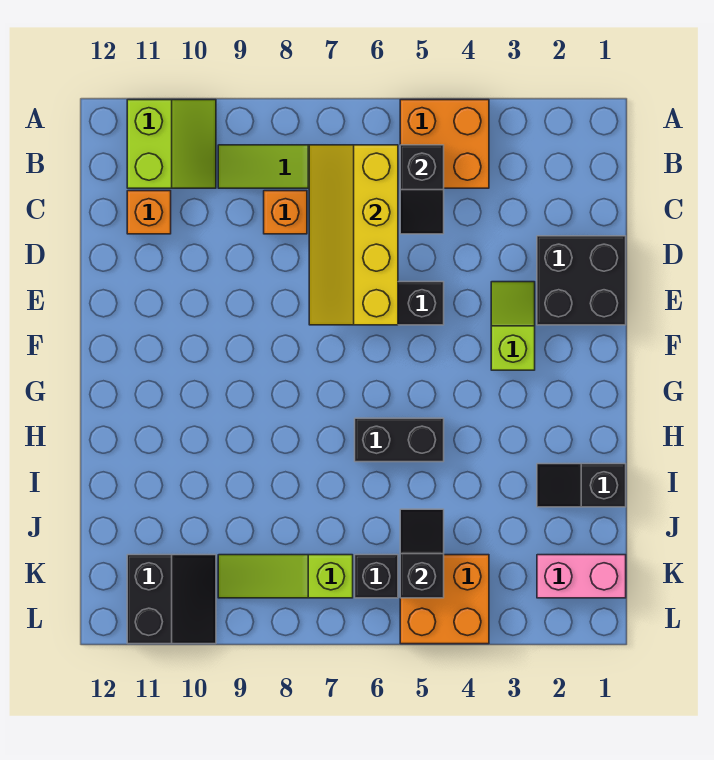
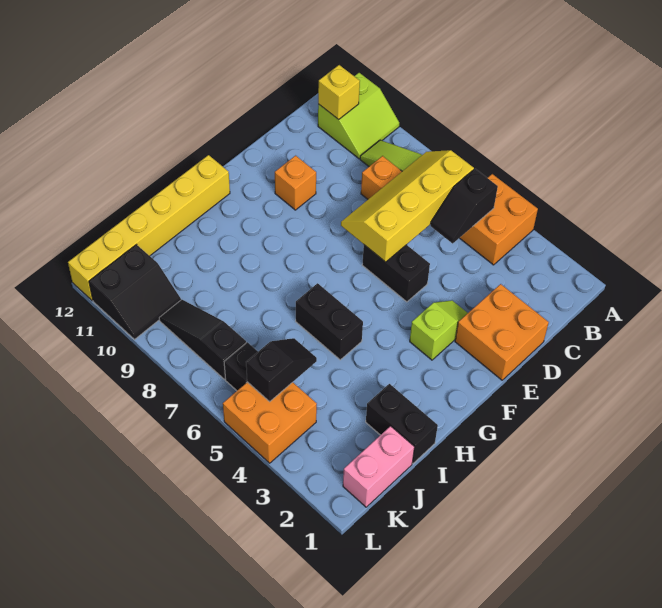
none -> yellow 1x1 brick [318,65,360,120]
orange 1x1 brick [127,191,171,234] -> orange 1x1 brick moved to [275,156,316,210]
black 2x2 brick [537,236,626,325] -> orange 2x2 brick [455,284,549,380]
none -> yellow 1x6 brick [68,155,230,301]
black 1x2 slope [537,464,626,507] -> black 1x2 brick [366,384,438,463]
pink 1x2 brick [537,555,626,598] -> pink 1x2 brick turned to [343,426,414,507]
lime 1x3 slope [218,555,353,598] -> black 1x3 slope [159,300,246,379]

